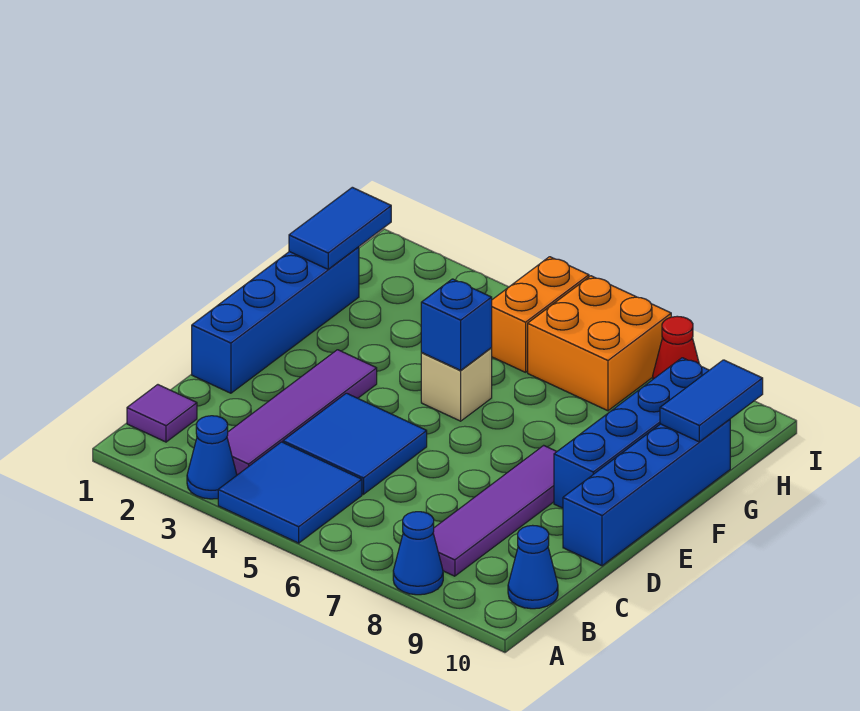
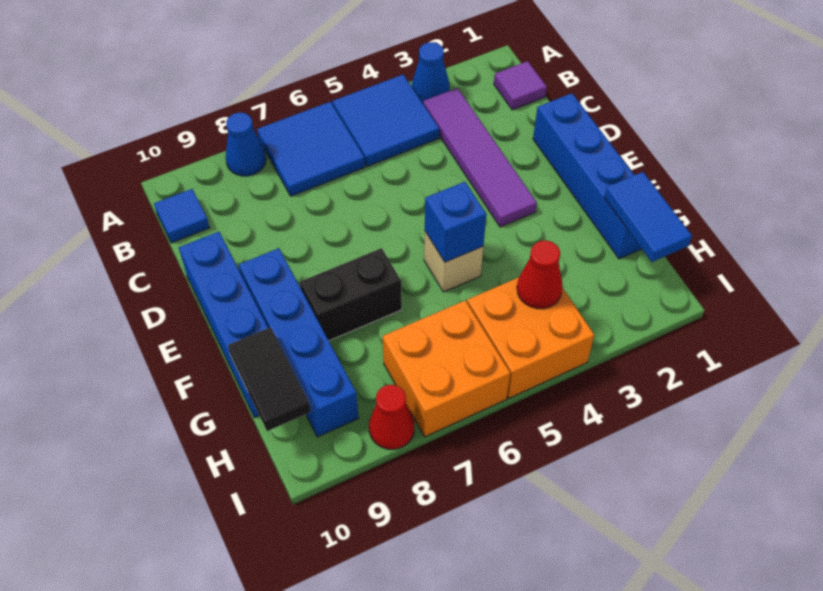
purple 1x4 tile [433,445,557,576] -> none
blue 1x1 cone [508,525,558,609] -> blue 1x1 tile [154,189,210,243]
blue 2x2 tile [283,393,427,494] -> blue 2x2 tile moved to [257,102,365,196]
none -> black 1x2 brick [300,248,402,341]
blue 1x2 tile [660,360,763,442] -> black 1x2 tile [228,327,311,431]
none -> red 1x1 cone [517,241,563,309]
orange 1x2 brick [491,257,589,372] -> orange 2x2 brick [467,277,594,398]

